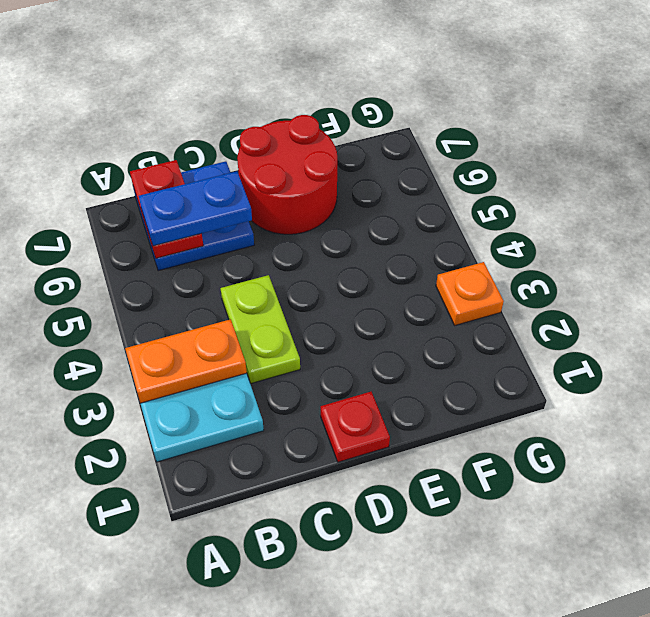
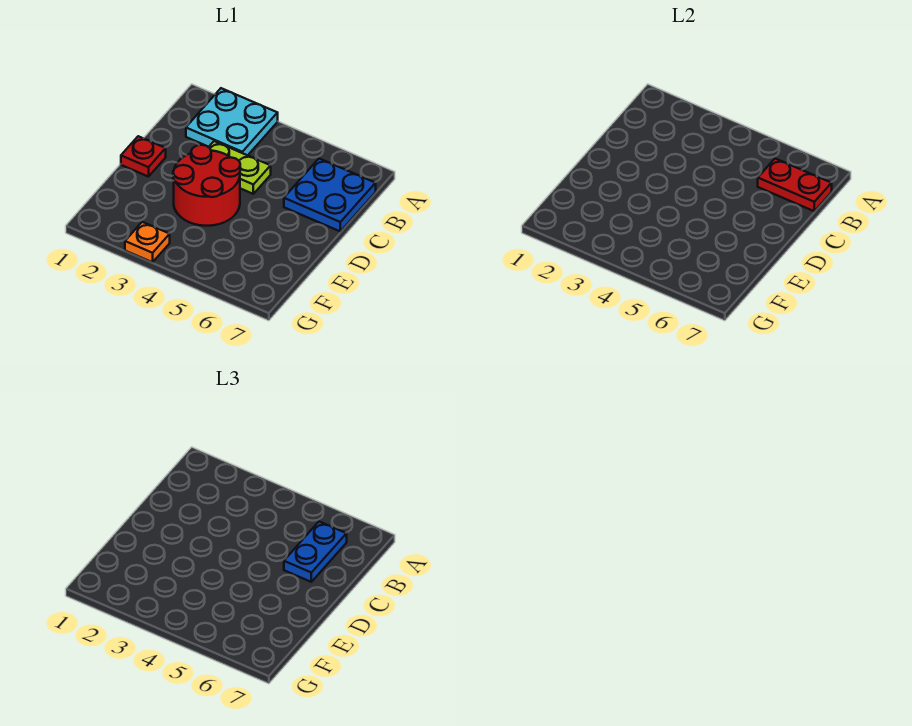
orange 1x2 plate [125,319,247,403] -> none
red 2x2 round brick [237,115,337,234] -> red 2x2 round brick moved to [173,145,240,226]

